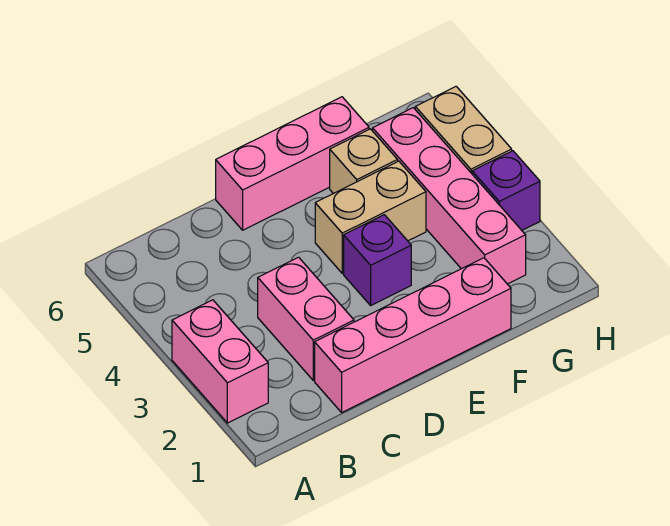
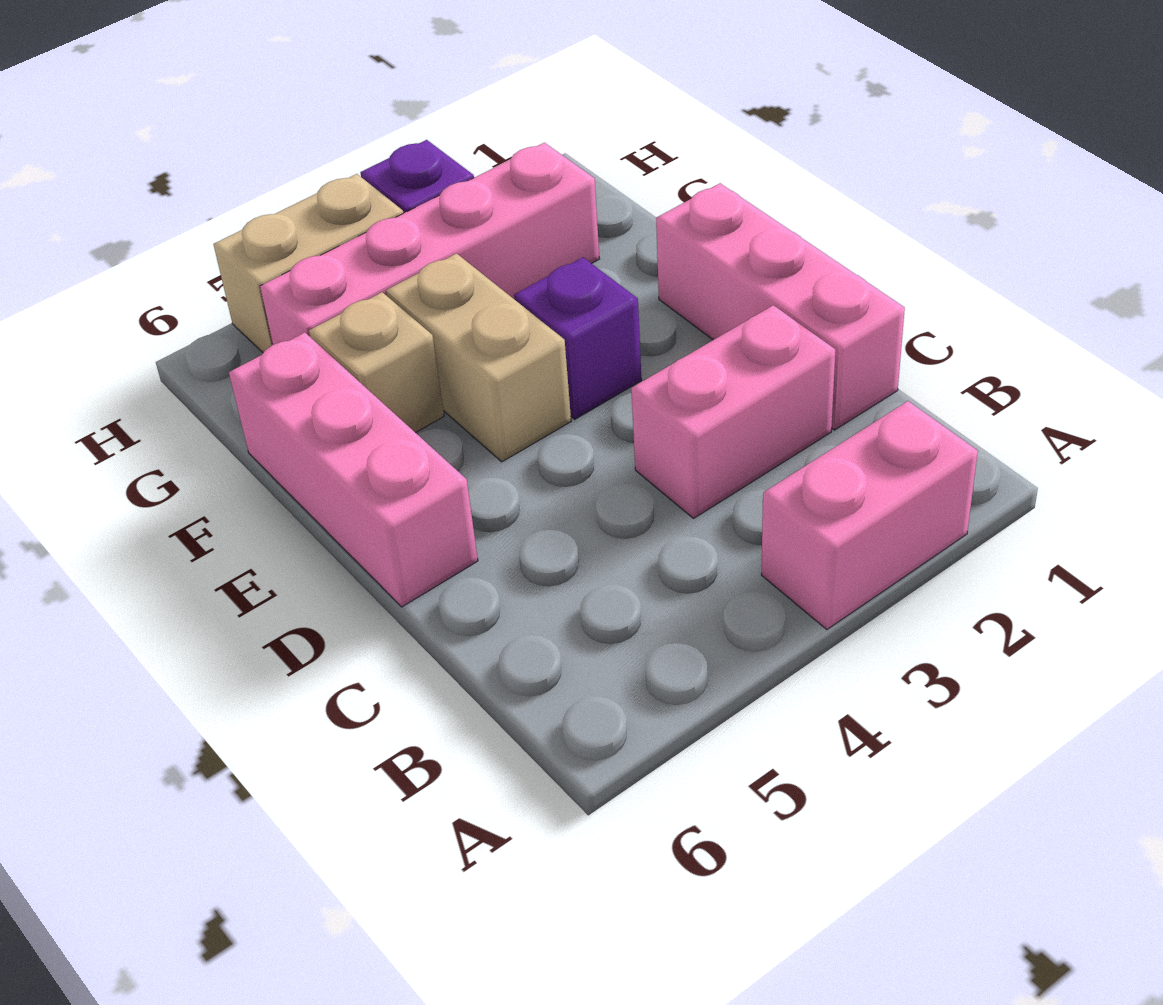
pink 1x4 brick [315,258,511,412] -> pink 1x3 brick [656,183,905,430]

